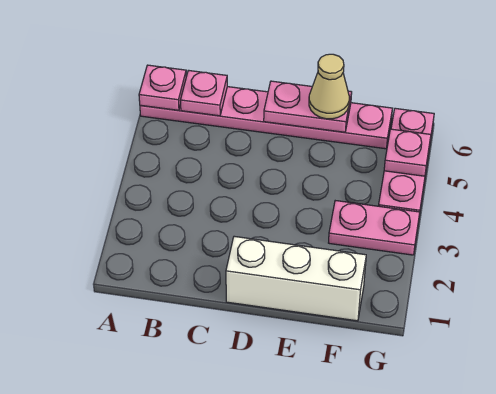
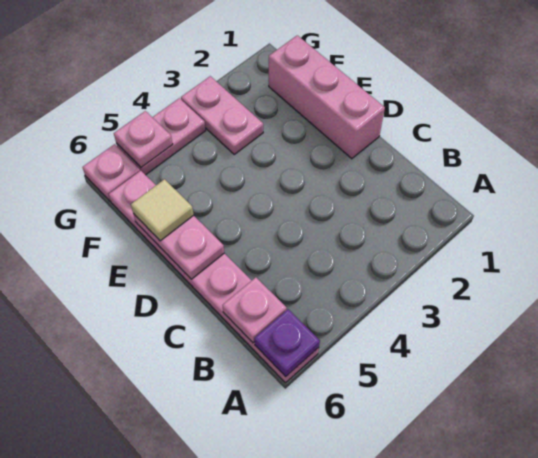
pink 1x1 plate [139,65,186,110] -> purple 1x1 plate [254,309,320,377]
white 1x3 brick [226,236,366,321] -> pink 1x3 brick [269,35,385,159]
tan 1x1 cone [309,54,349,119] -> tan 1x1 tile [131,179,194,241]

